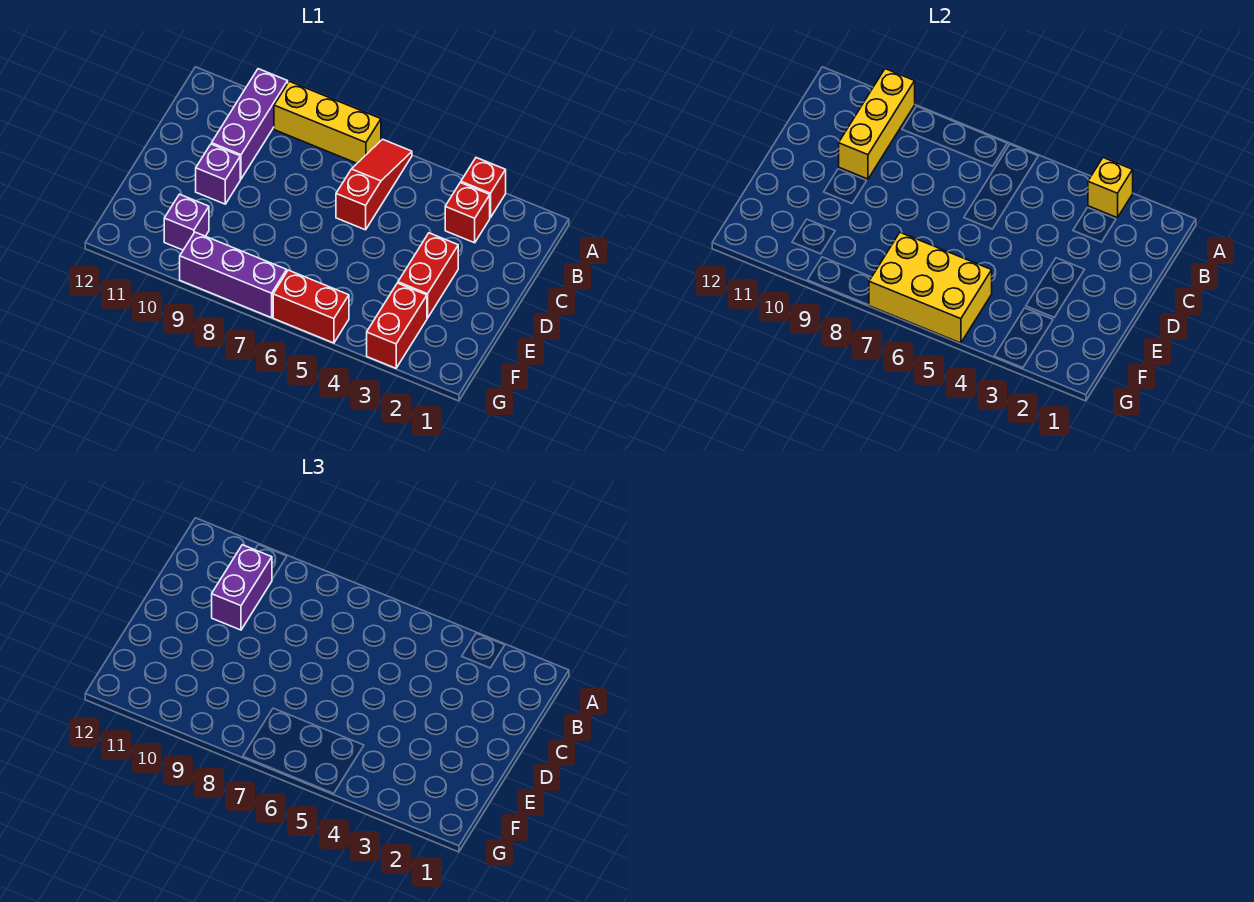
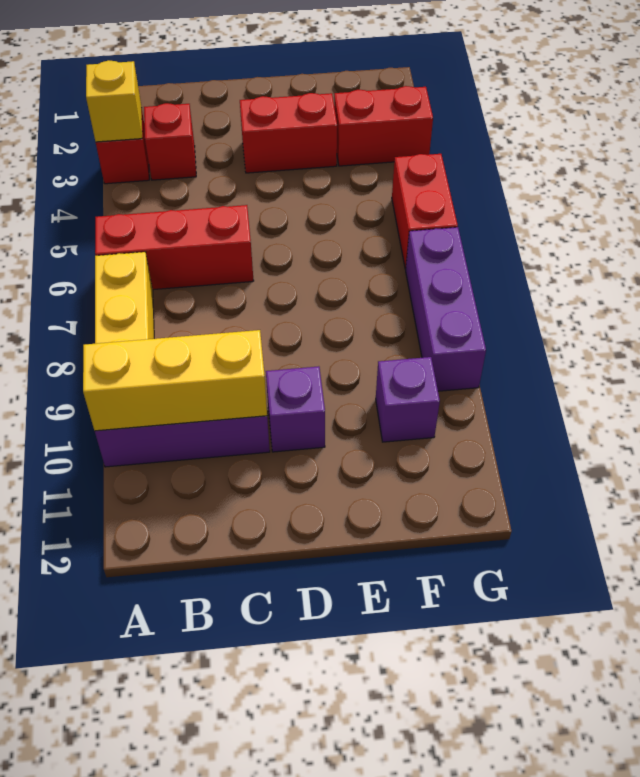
red 1x3 slope [336,139,412,230] -> red 1x3 brick [95,205,254,290]
purple 1x2 brick [212,545,272,630] -> none
yellow 2x3 brick [869,233,992,343] -> none

